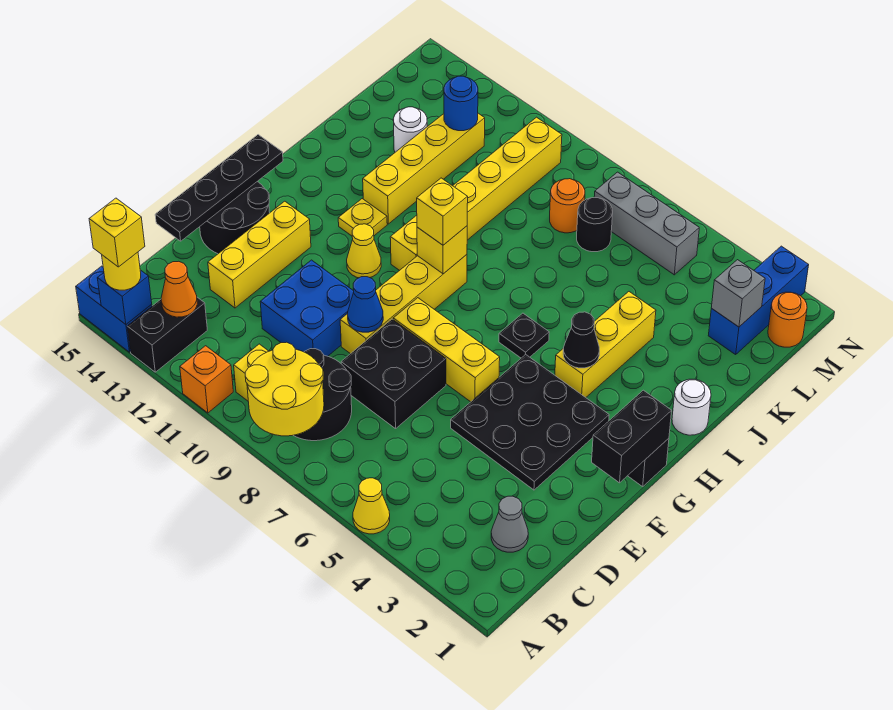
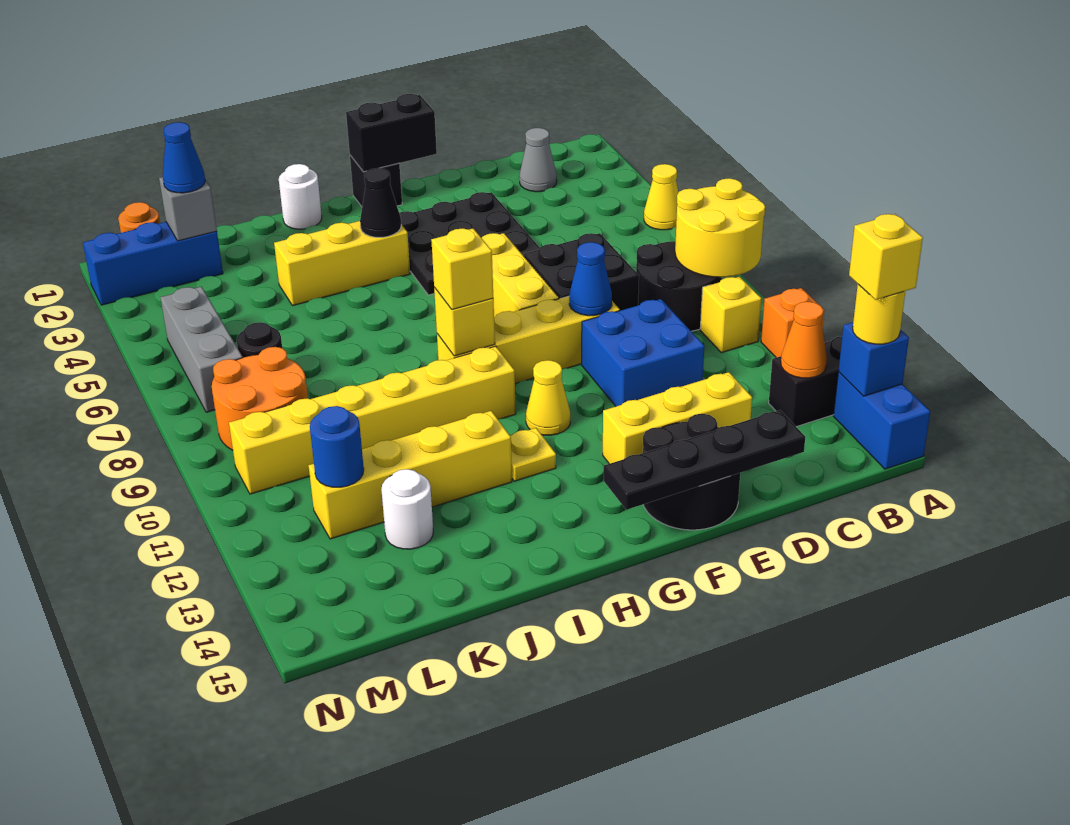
black 1x1 plate [499,313,549,358] -> none
none -> blue 1x1 cone [163,122,205,193]
orange 1x1 round brick [550,179,585,233] -> orange 2x2 round brick [212,347,308,450]

